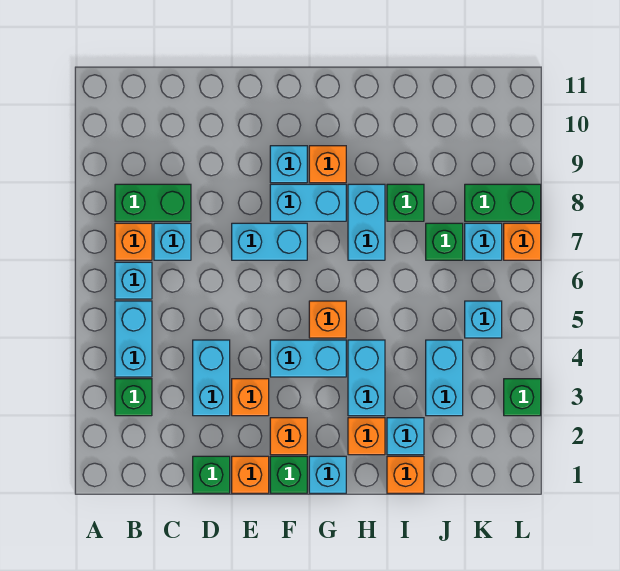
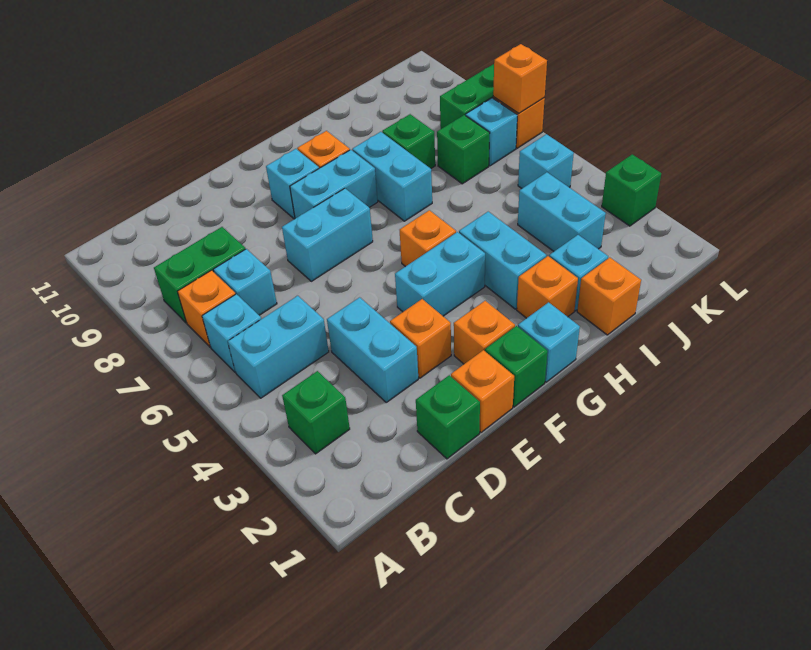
cyan 1x2 brick [115,301,152,377] -> cyan 1x2 brick turned to [228,296,329,398]
none -> orange 1x1 brick [493,44,547,113]

